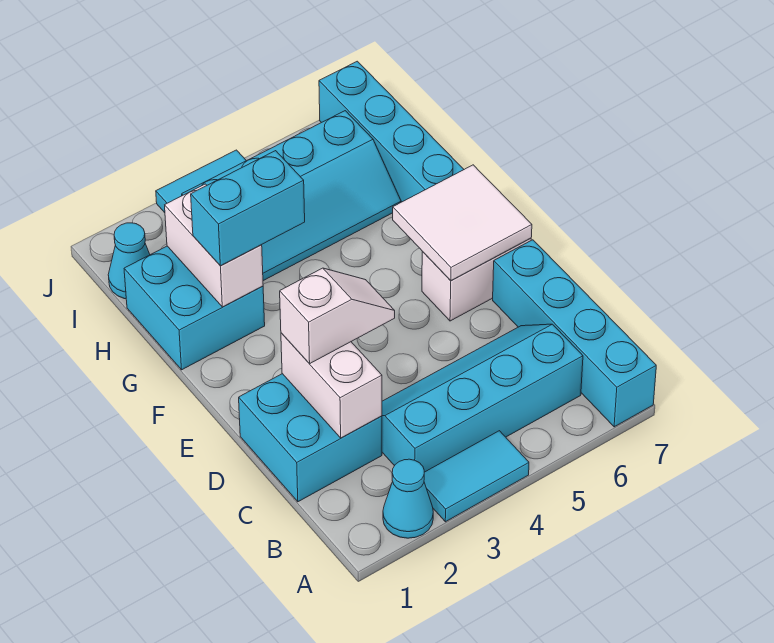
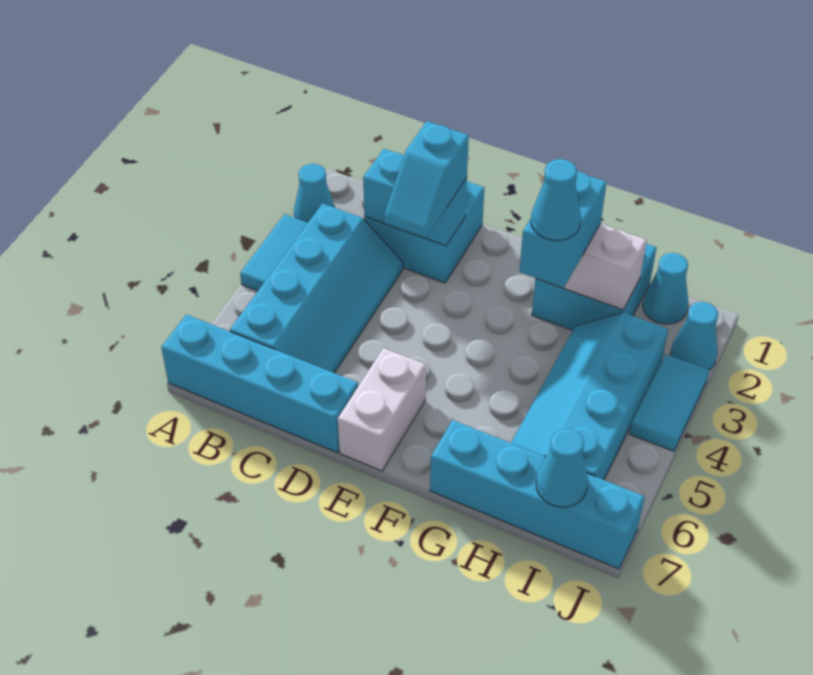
white 1x2 brick [281,333,382,438] -> cyan 1x2 brick [363,149,467,246]
white 1x2 slope [280,268,395,364] -> cyan 1x2 slope [384,121,469,238]
white 2x2 tile [393,165,532,281] -> none
none -> cyan 1x1 cone [531,159,581,240]
none -> cyan 1x1 cone [536,429,588,507]
none -> cyan 1x1 cone [671,302,718,370]

